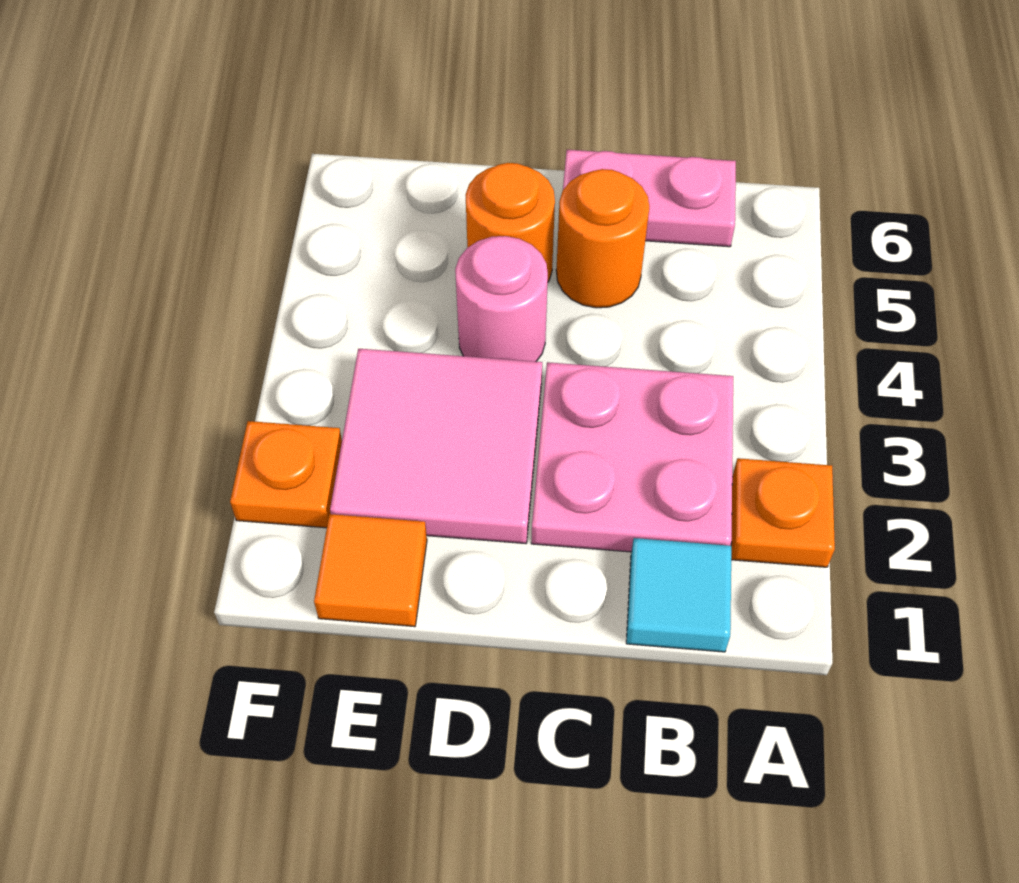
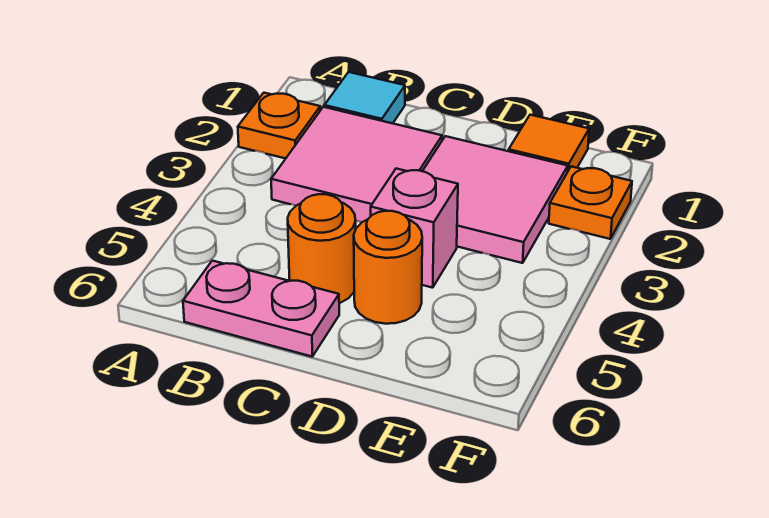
pink 2x2 plate [531,362,733,552] -> pink 2x2 tile [271,107,442,222]
pink 1x1 round brick [455,236,548,362] -> pink 1x1 brick [371,169,458,288]

